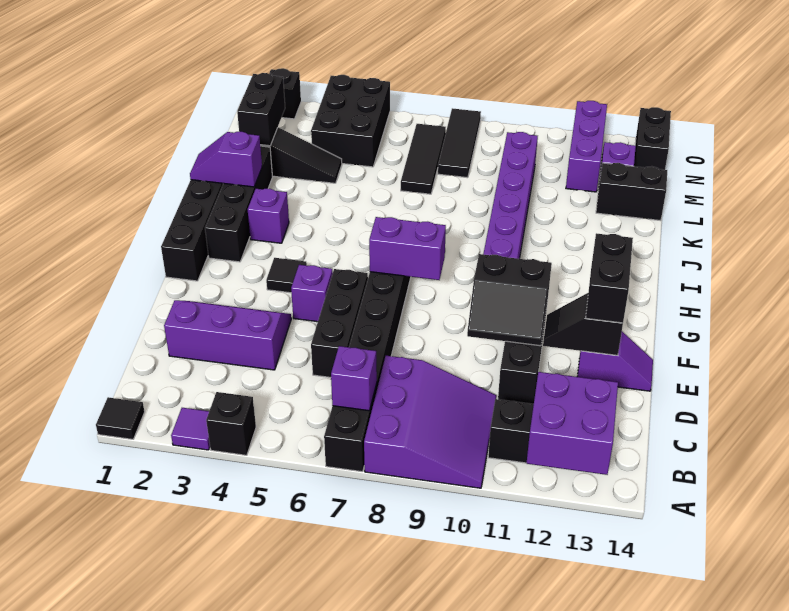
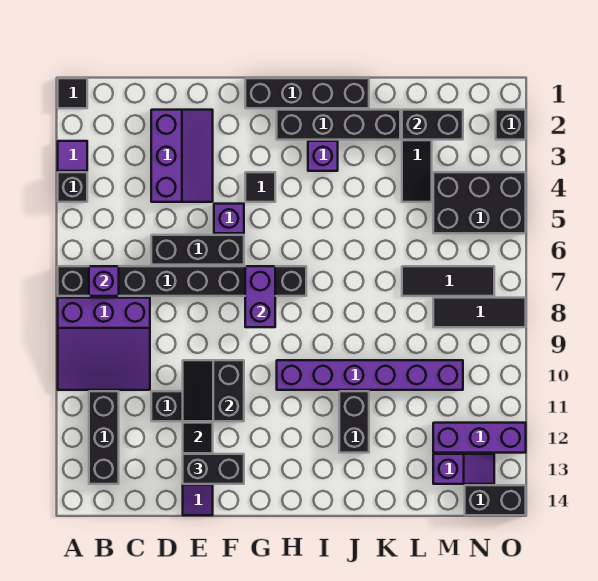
purple 2x2 brick [527,372,618,475] -> none
purple 1x2 slope [190,132,262,187] -> none
black 1x2 brick [596,163,667,221] -> black 1x2 brick moved to [339,391,369,453]

